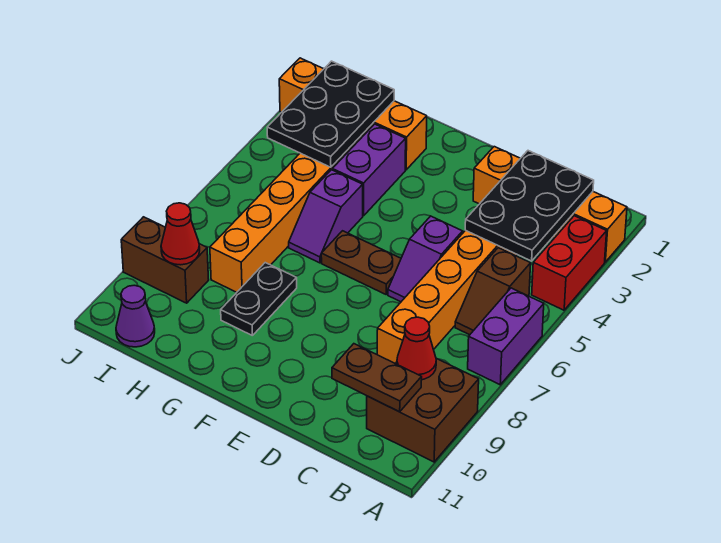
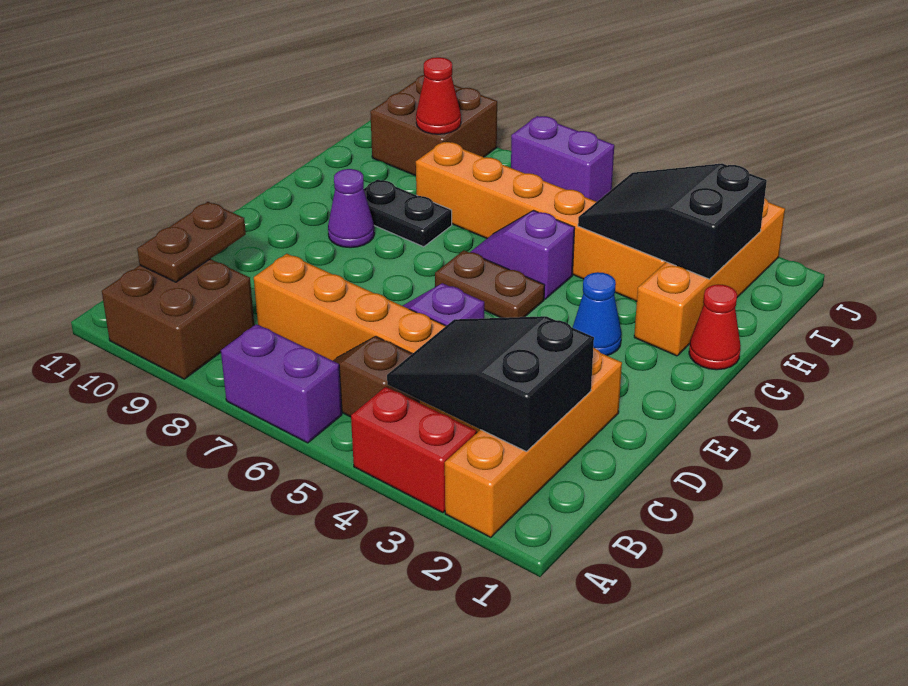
black 2x3 plate [465,151,594,261] -> black 2x3 slope [387,316,594,452]
red 1x1 cone [397,317,436,380] -> red 1x1 cone moved to [689,285,741,370]
brown 1x2 plate [321,231,401,294] -> brown 1x2 plate turned to [435,250,545,318]
none -> blue 1x1 cone [572,272,622,355]
purple 1x2 brick [332,124,406,216] -> purple 1x2 brick moved to [511,116,614,202]
black 2x3 plate [267,61,394,167] -> black 2x3 slope [578,163,767,279]
brown 1x2 brick [121,217,209,303] -> brown 2x2 brick [370,75,497,176]
purple 1x1 cone [116,285,155,347] -> purple 1x1 cone moved to [328,169,375,248]

